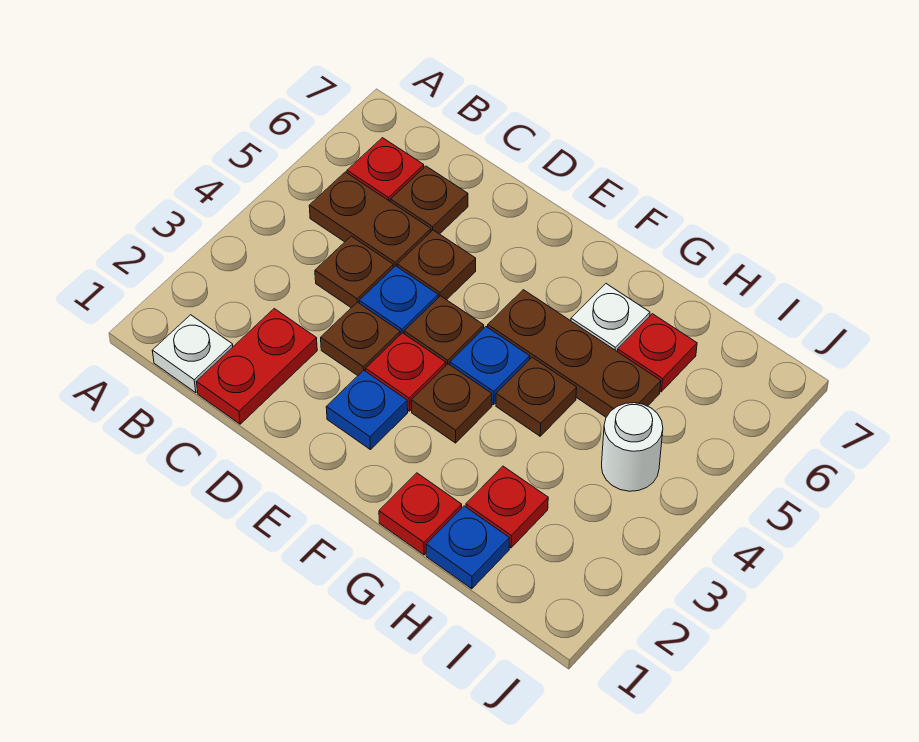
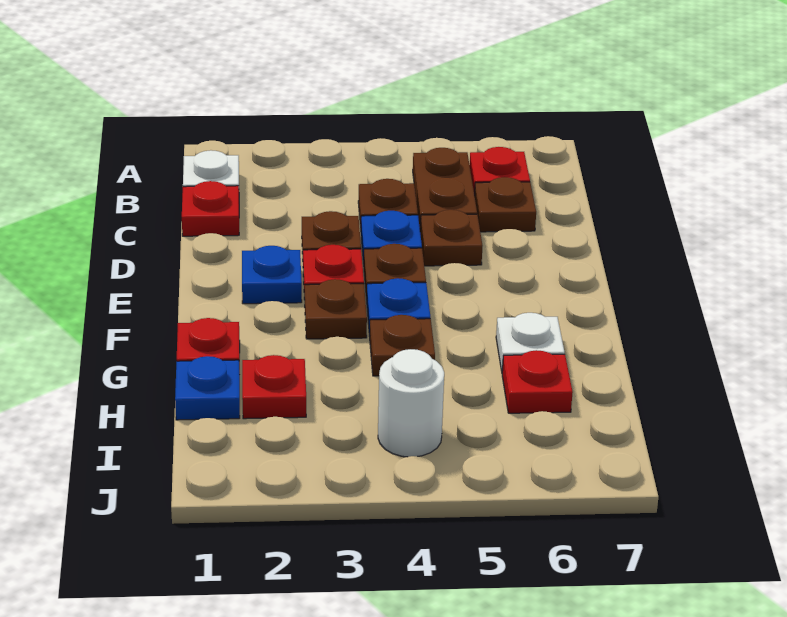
red 1x2 plate [197,309,317,424] -> red 1x1 plate [182,181,239,236]
brown 1x3 plate [488,290,661,417] -> none

